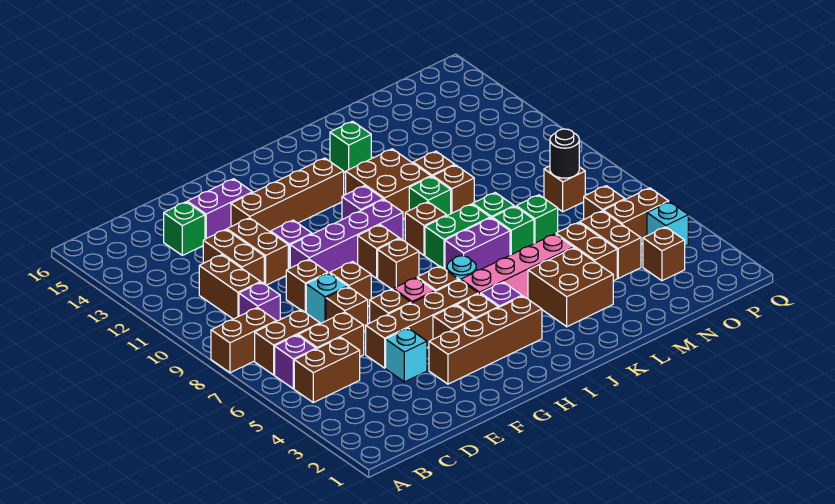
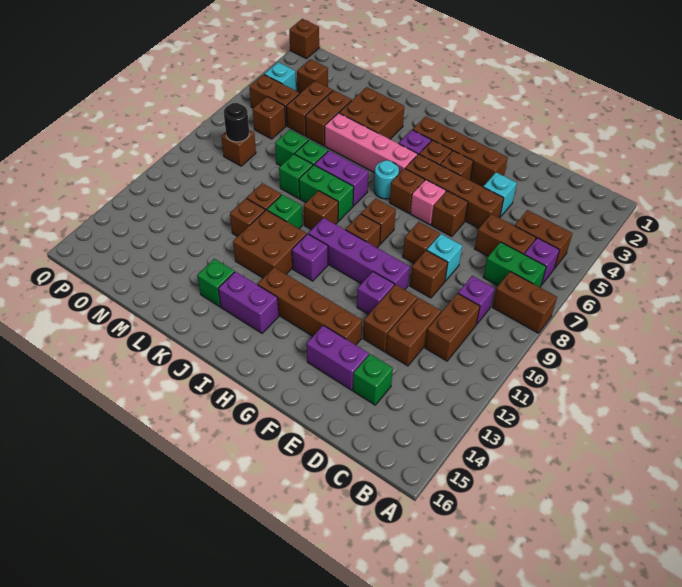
brown 1x2 brick [255,310,320,375] -> green 1x2 brick [483,242,546,287]
brown 1x1 brick [326,287,368,331] -> brown 1x1 brick moved to [289,19,319,59]
none -> purple 1x2 brick [218,272,279,333]

